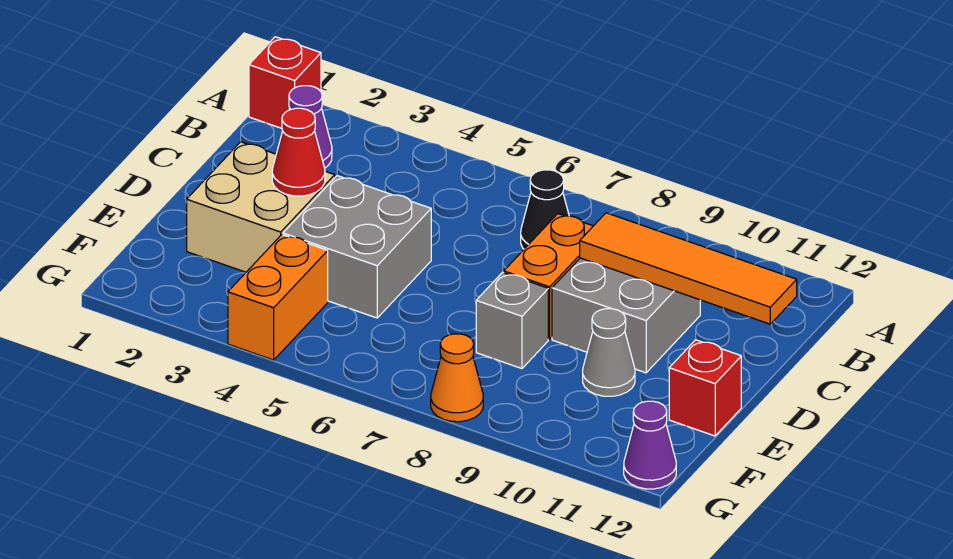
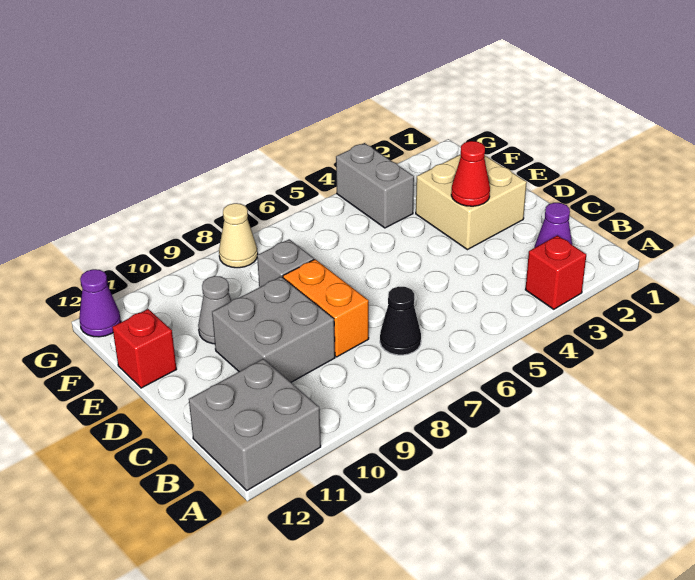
red 1x1 brick [249,37,321,128] -> red 1x1 brick moved to [525,235,586,309]
orange 1x4 tile [580,213,797,324] -> none
grey 2x2 brick [283,176,431,318] -> grey 2x2 brick moved to [189,359,321,490]
orange 1x2 brick [228,235,328,360] -> grey 1x2 brick [336,143,414,228]
orange 1x1 cone [431,334,483,422] -> tan 1x1 cone [219,203,258,268]

